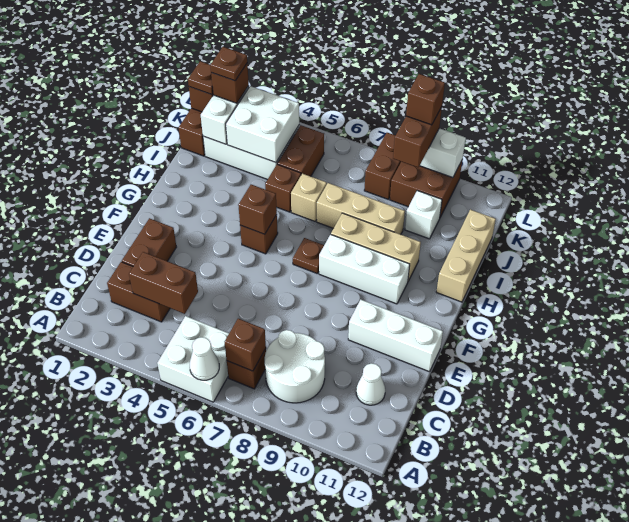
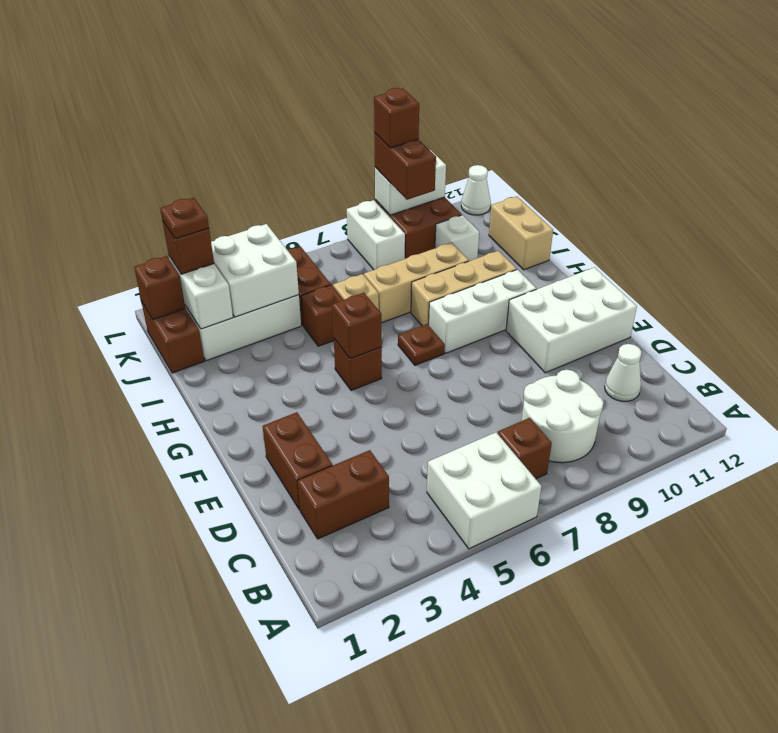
white 1x1 cone [190,337,219,380] -> white 1x1 cone moved to [461,165,491,215]
brown 1x1 brick [225,319,266,371] -> none
brown 1x2 brick [129,252,198,314] -> none
white 1x3 brick [348,299,443,372] -> white 2x3 brick [506,267,637,373]
tan 1x3 brick [436,210,496,302] -> tan 1x2 brick [489,196,553,270]
brown 1x1 plate [188,61,213,95] -> none
brown 1x2 brick [364,133,401,199] -> white 1x2 brick [347,200,405,270]

